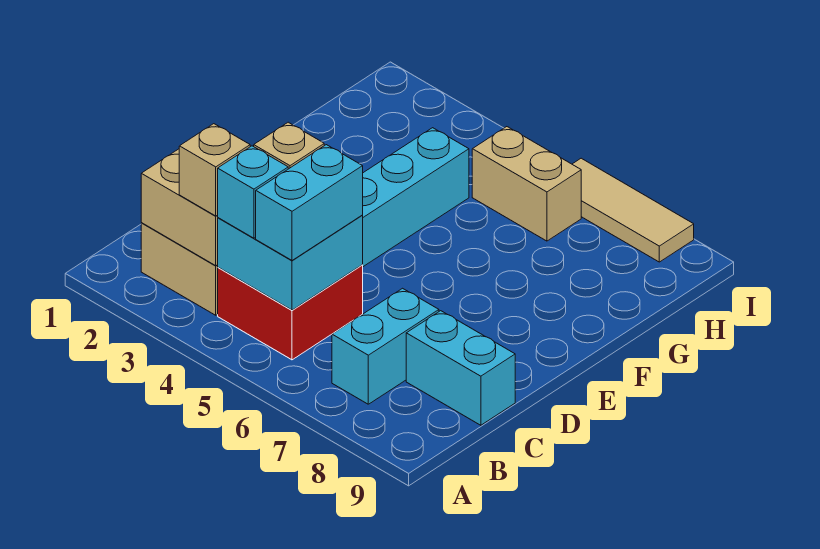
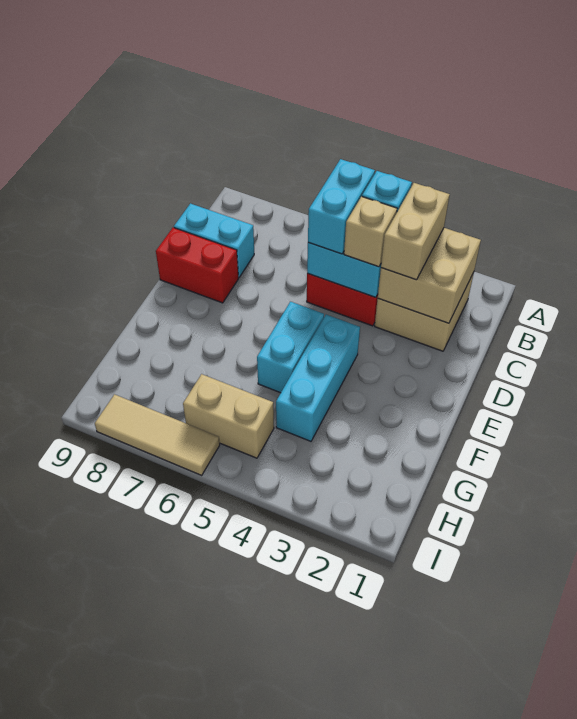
tan 1x1 brick [179,124,250,216] -> tan 1x2 brick [381,183,450,280]
cyan 1x2 brick [332,288,439,404] -> cyan 1x2 brick moved to [257,302,324,393]
none -> red 1x2 brick [156,228,239,303]

